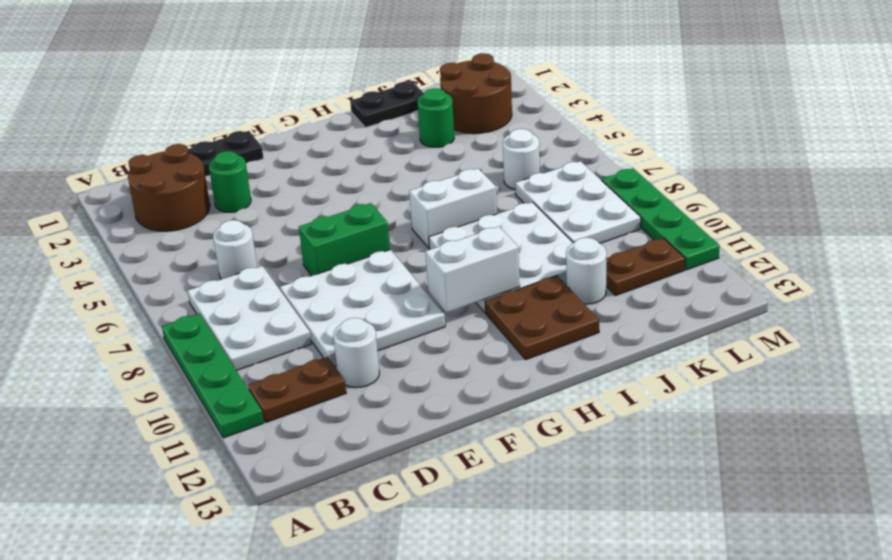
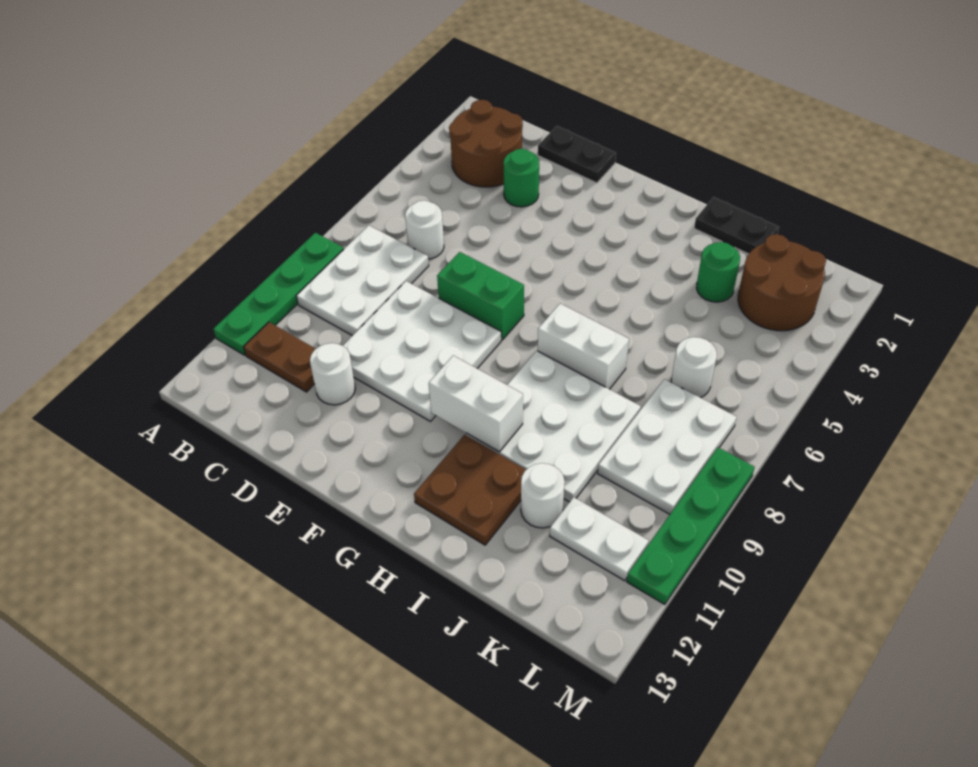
brown 1x2 plate [606,238,685,296] -> white 1x2 plate [550,497,649,581]

